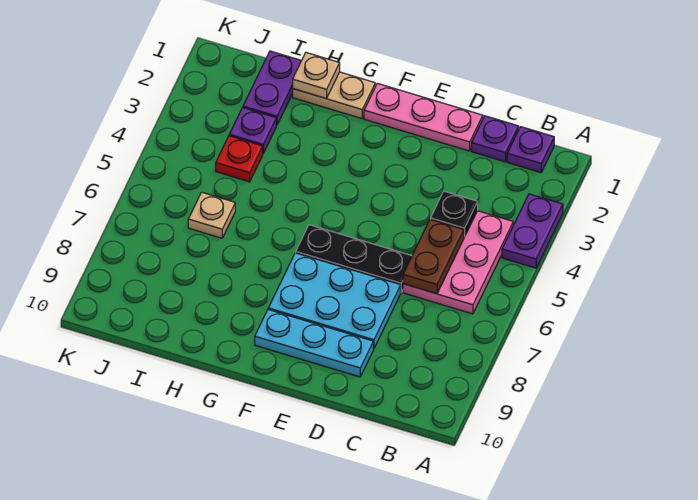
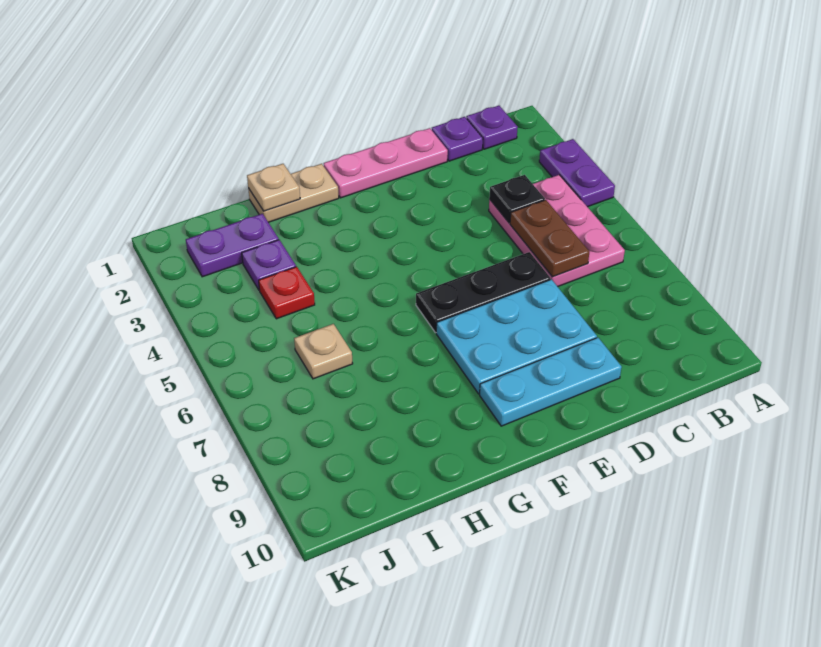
purple 1x2 plate [243,51,301,125] -> purple 1x2 plate turned to [186,214,279,277]

